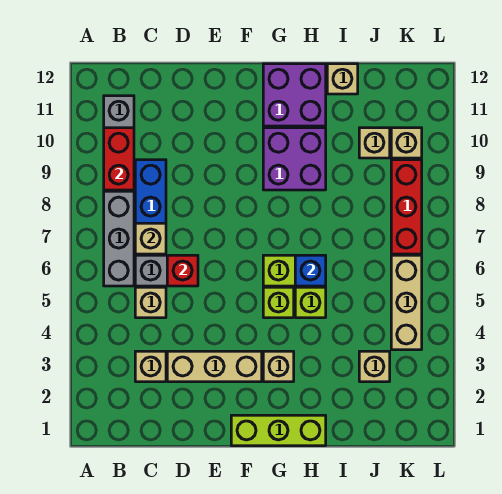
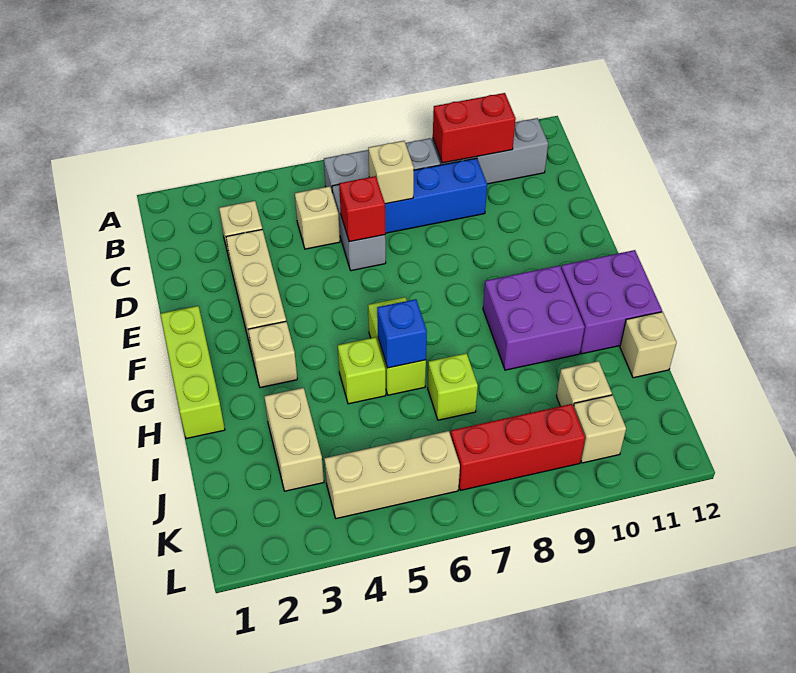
lime 1x1 brick [263,287,294,318] -> lime 1x1 brick moved to [428,353,478,420]
tan 1x1 brick [359,351,390,382] -> tan 1x2 brick [264,388,324,491]

